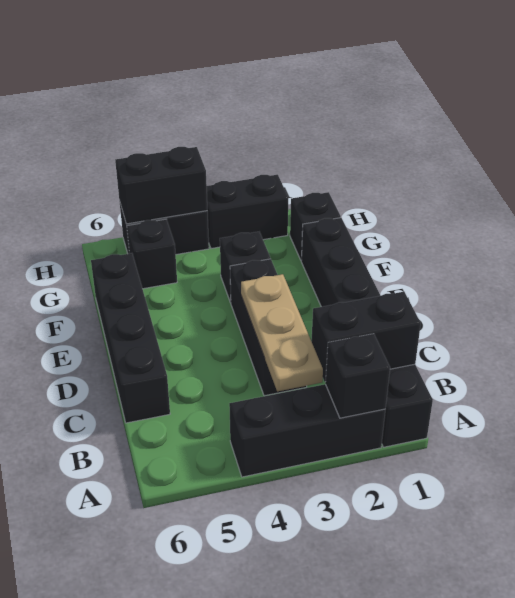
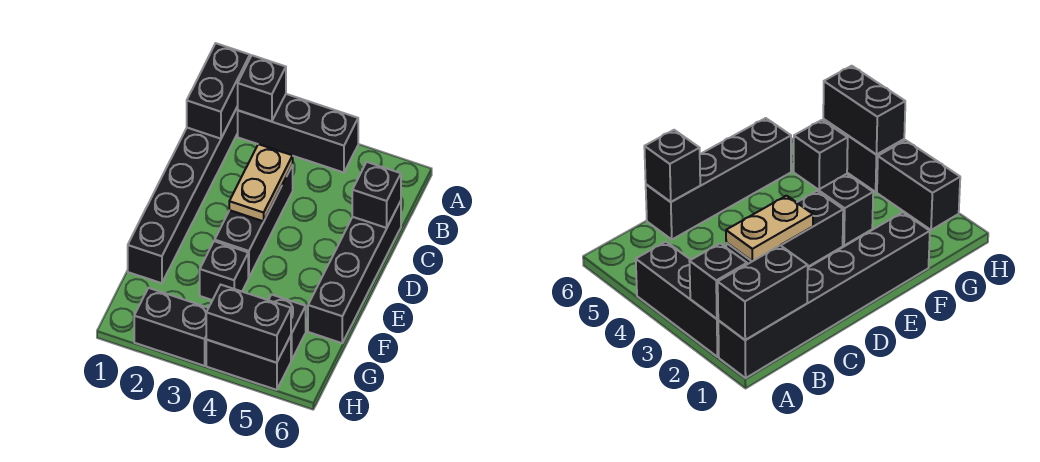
black 1x2 brick [311,292,421,382] -> black 1x2 brick turned to [187,43,250,139]
tan 1x3 plate [241,274,323,391] -> tan 1x2 plate [229,144,293,221]
black 1x1 brick [290,192,341,260] -> black 1x1 brick moved to [352,162,401,228]

